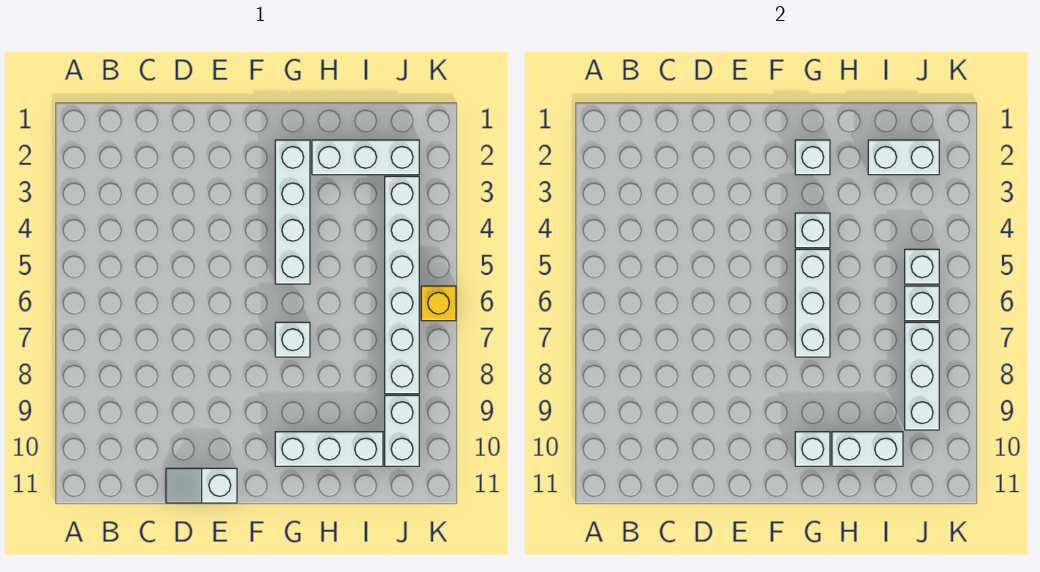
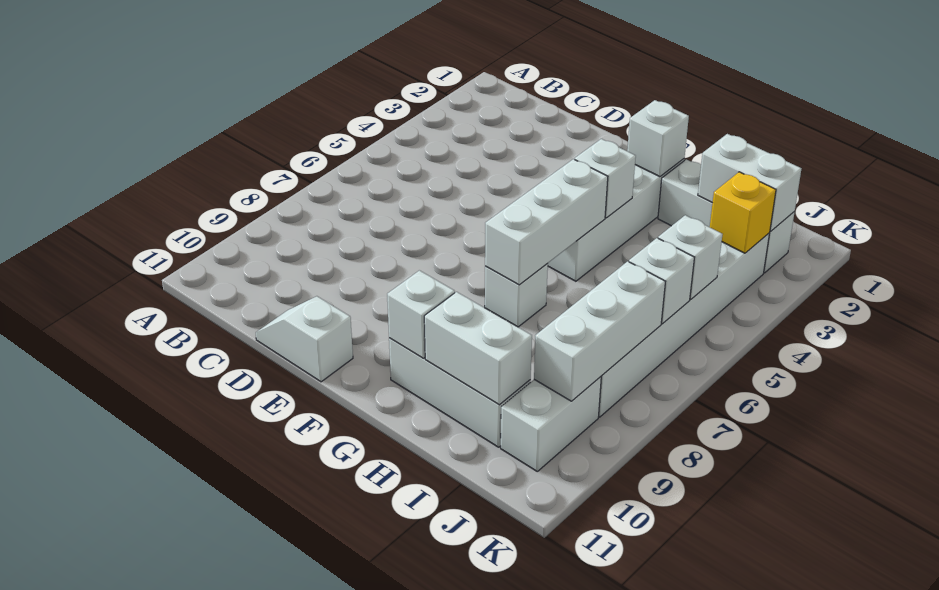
yellow 1x1 brick [421,286,456,321] -> yellow 1x1 brick moved to [710,172,776,253]

